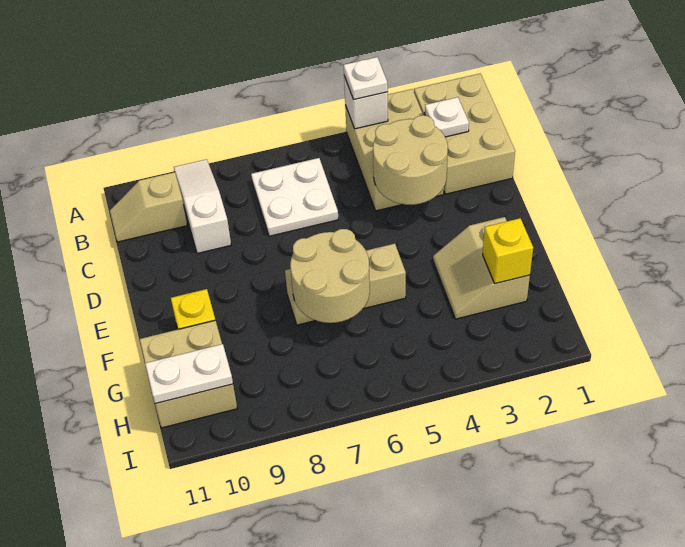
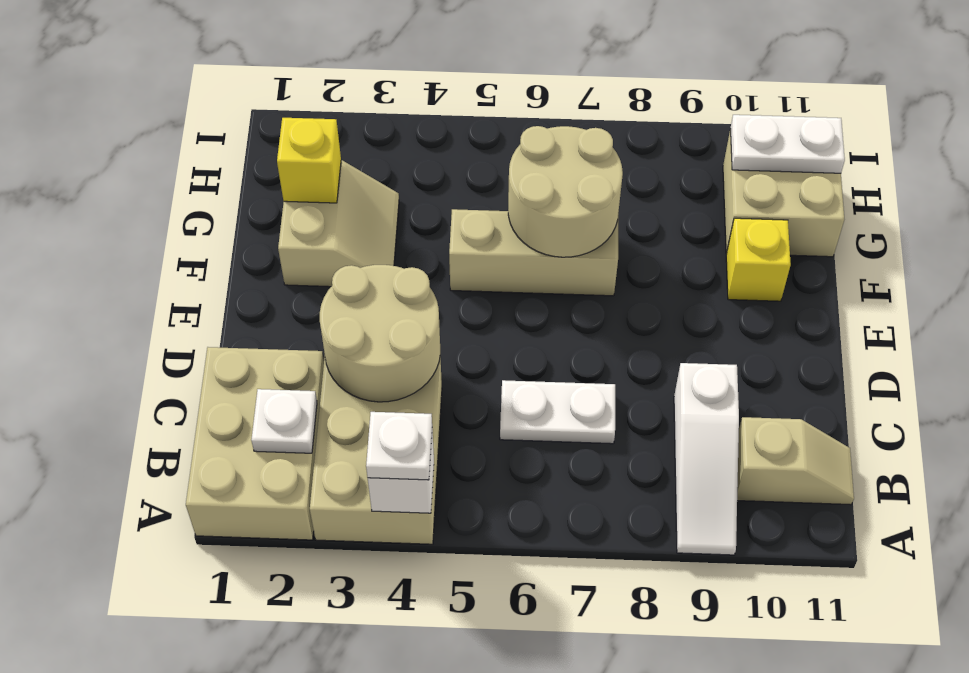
white 2x2 plate [251,158,338,236] -> white 1x2 plate [500,380,615,444]

